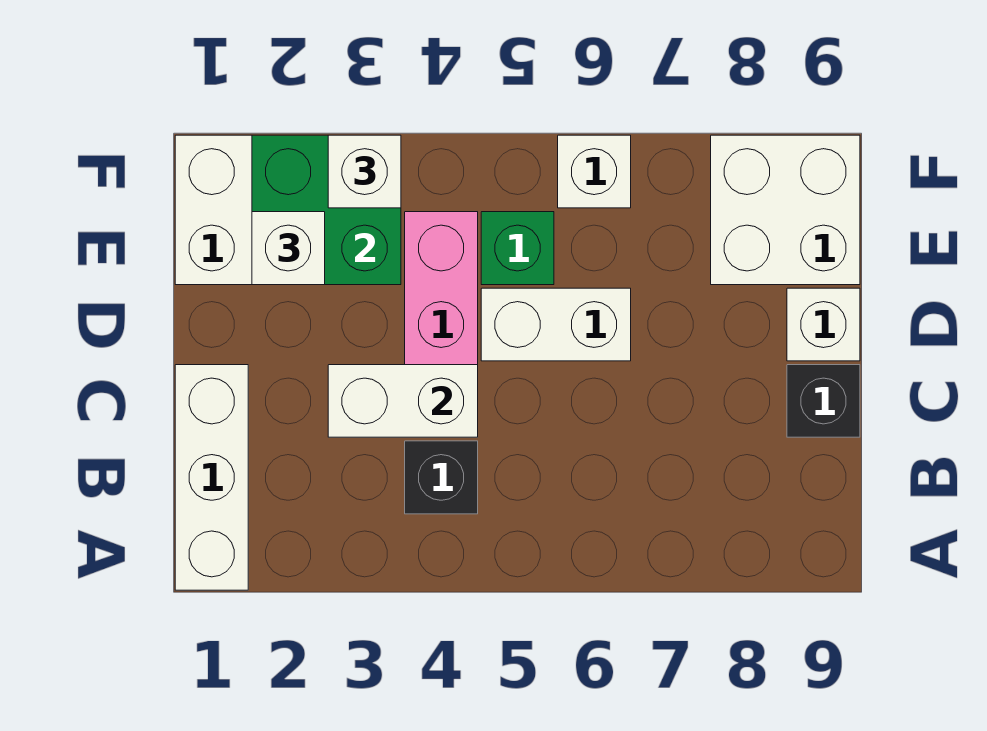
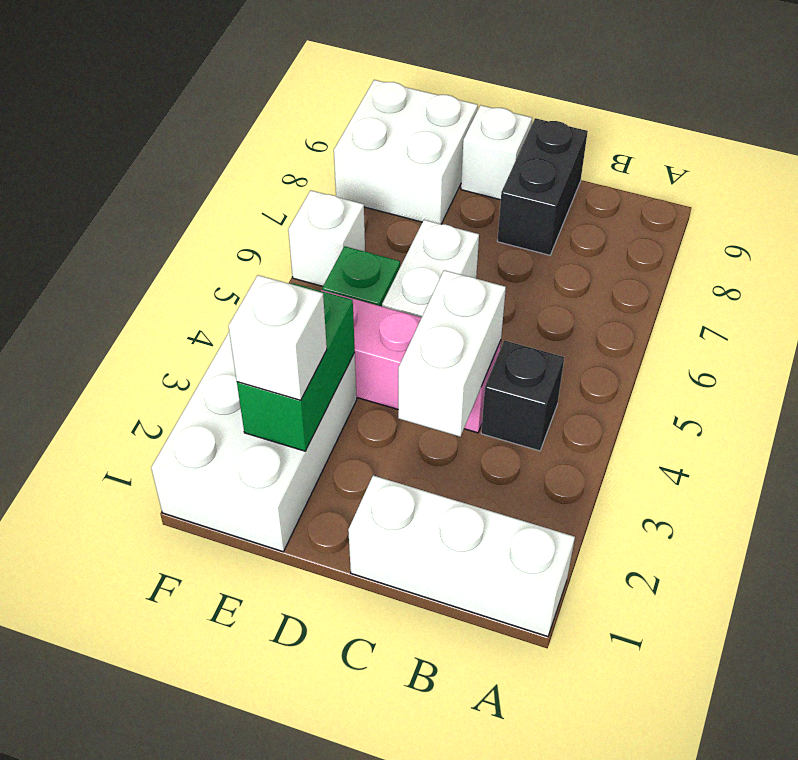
black 1x1 brick [787,365,860,437] -> black 1x2 brick [497,118,588,255]
green 2x2 brick [252,135,401,285] -> green 1x2 brick [237,283,355,451]
white 1x1 brick [328,135,401,208] -> none

